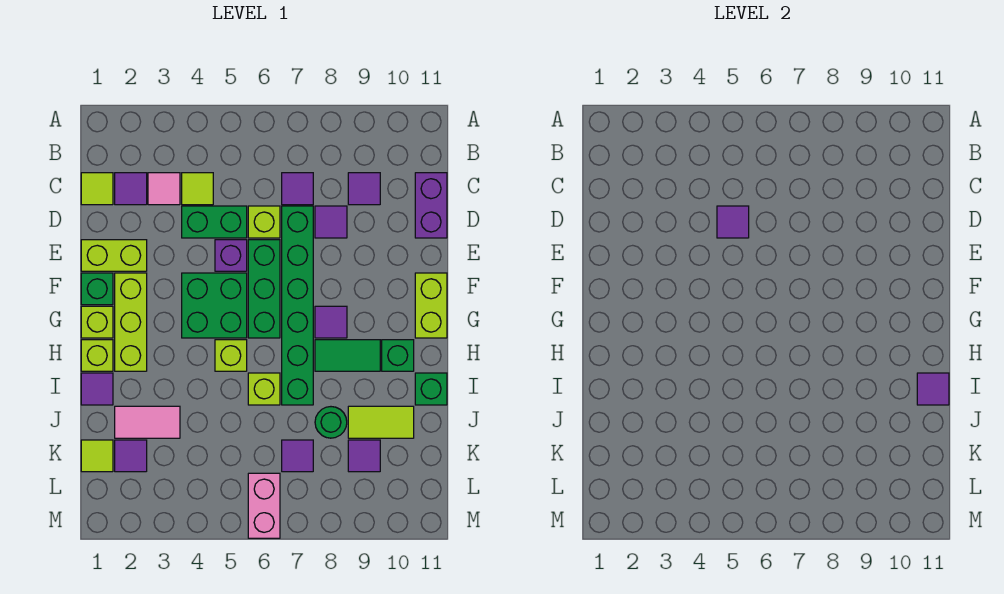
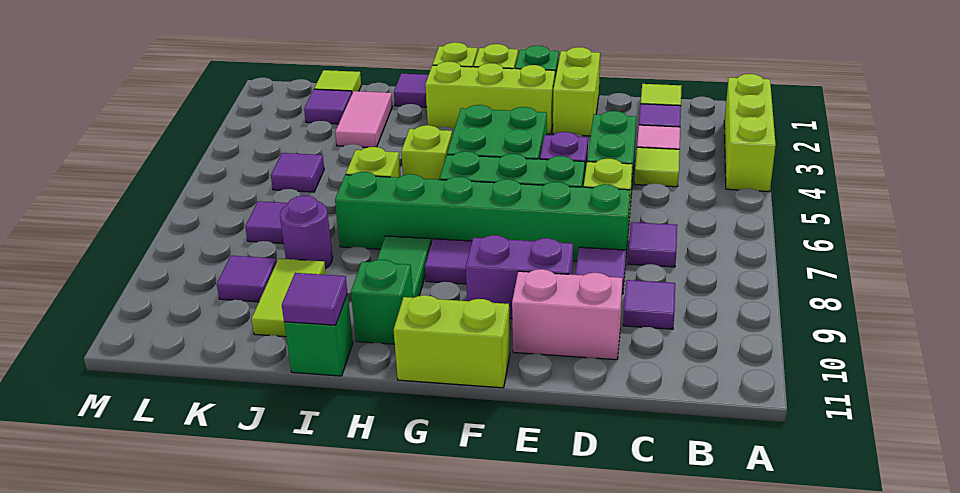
none -> lime 1x3 brick [724,74,776,192]
purple 1x2 brick [415,173,447,238] -> purple 1x2 brick moved to [466,235,573,319]
purple 1x1 tile [717,206,749,238] -> purple 1x1 tile moved to [271,153,324,192]
green 1x1 round brick [315,407,347,438] -> purple 1x1 round brick [280,196,333,269]
pink 1x2 brick [248,473,280,538] -> pink 1x2 brick moved to [512,269,623,360]

